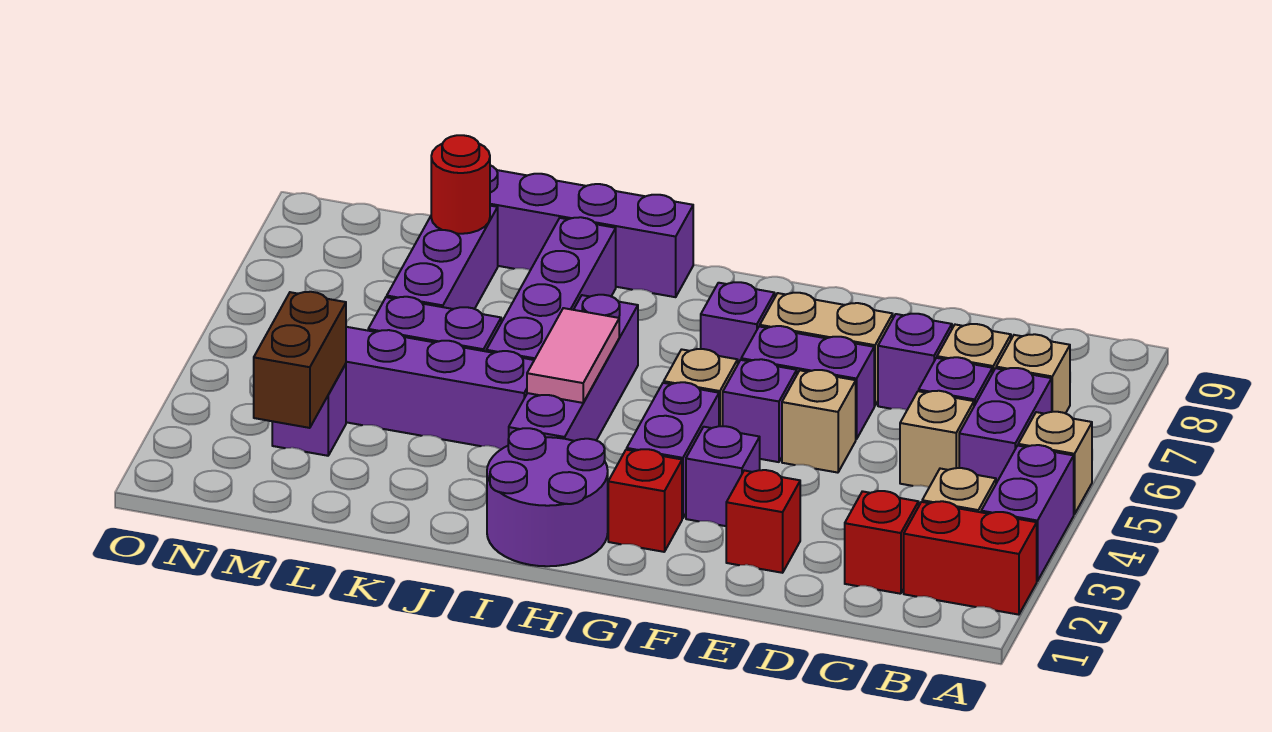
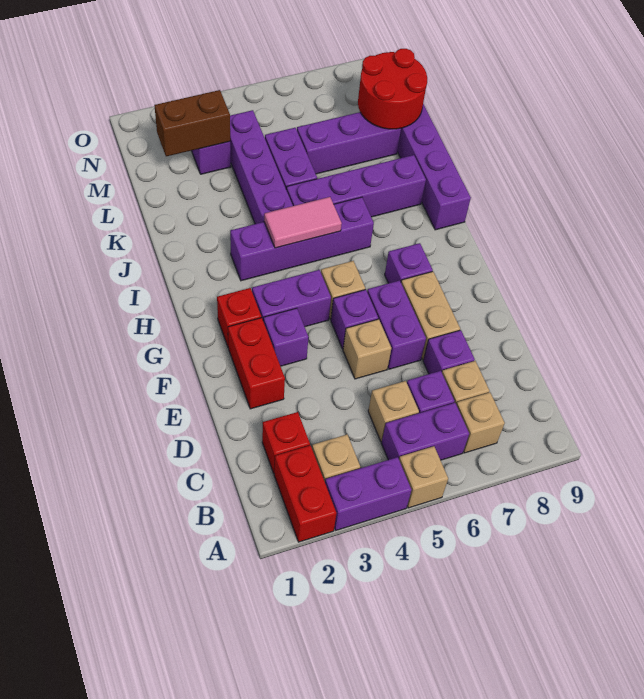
red 1x1 brick [726,470,800,573] -> red 1x2 brick [228,318,285,409]
purple 2x2 round brick [487,428,608,566] -> none
red 1x1 round brick [431,135,490,234] -> red 2x2 round brick [358,49,427,129]

